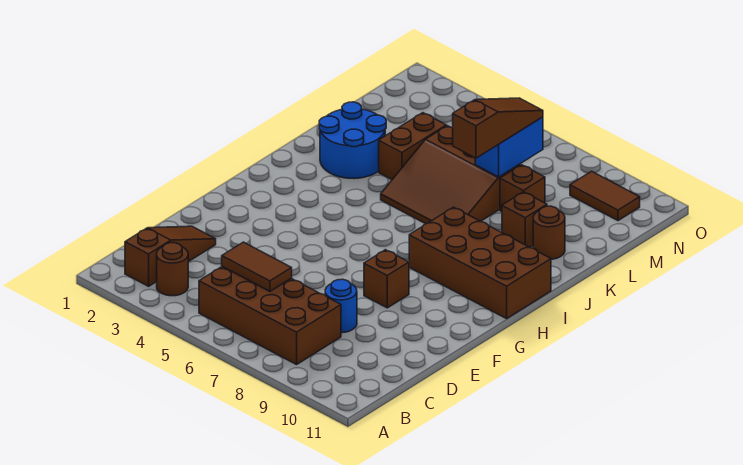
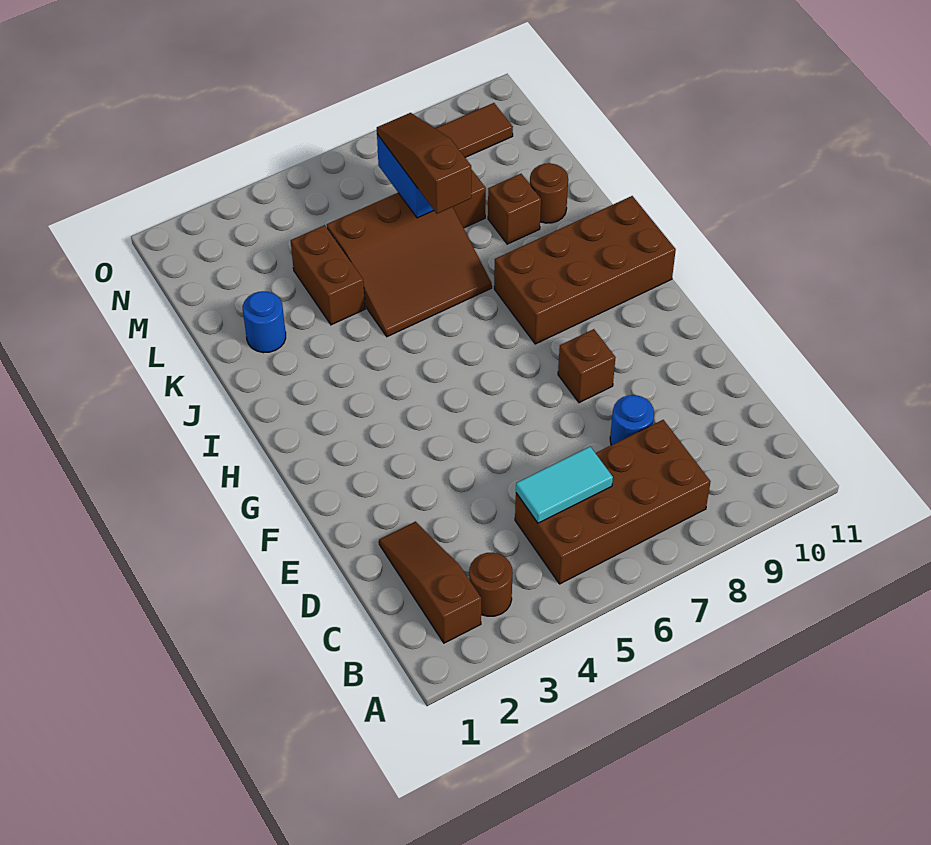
brown 1x2 tile [222,242,292,291] -> cyan 1x2 tile [516,447,613,523]
blue 2x2 round brick [319,102,386,178] -> blue 1x1 round brick [243,291,286,353]

